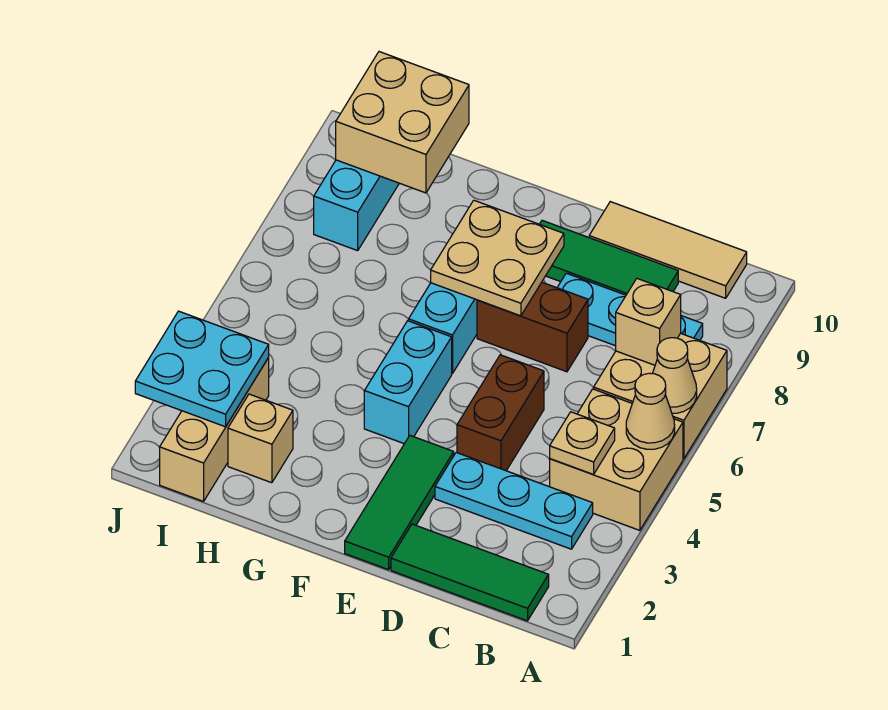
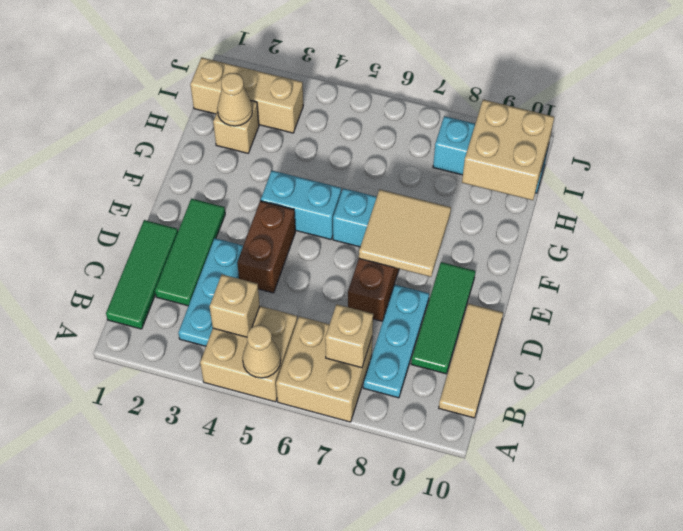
tan 1x1 cone [652,338,697,414] -> tan 1x1 cone moved to [217,73,252,126]
tan 1x1 plate [550,412,615,474] -> tan 1x1 brick [210,274,260,337]
brown 1x2 brick [457,355,544,471] -> brown 1x2 brick turned to [237,201,295,293]
green 1x3 tile [345,436,454,570] -> green 1x3 tile turned to [155,199,225,306]
tan 2x2 plate [431,200,564,316] -> tan 2x2 tile [359,190,451,277]
cyan 2x2 plate [135,311,269,427] -> none

